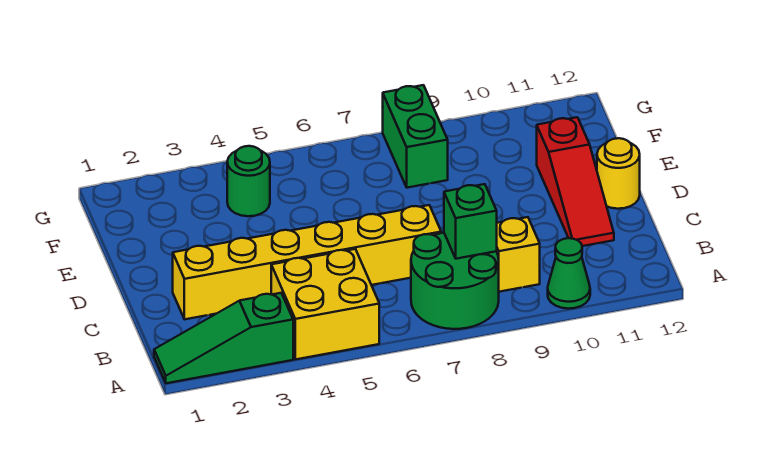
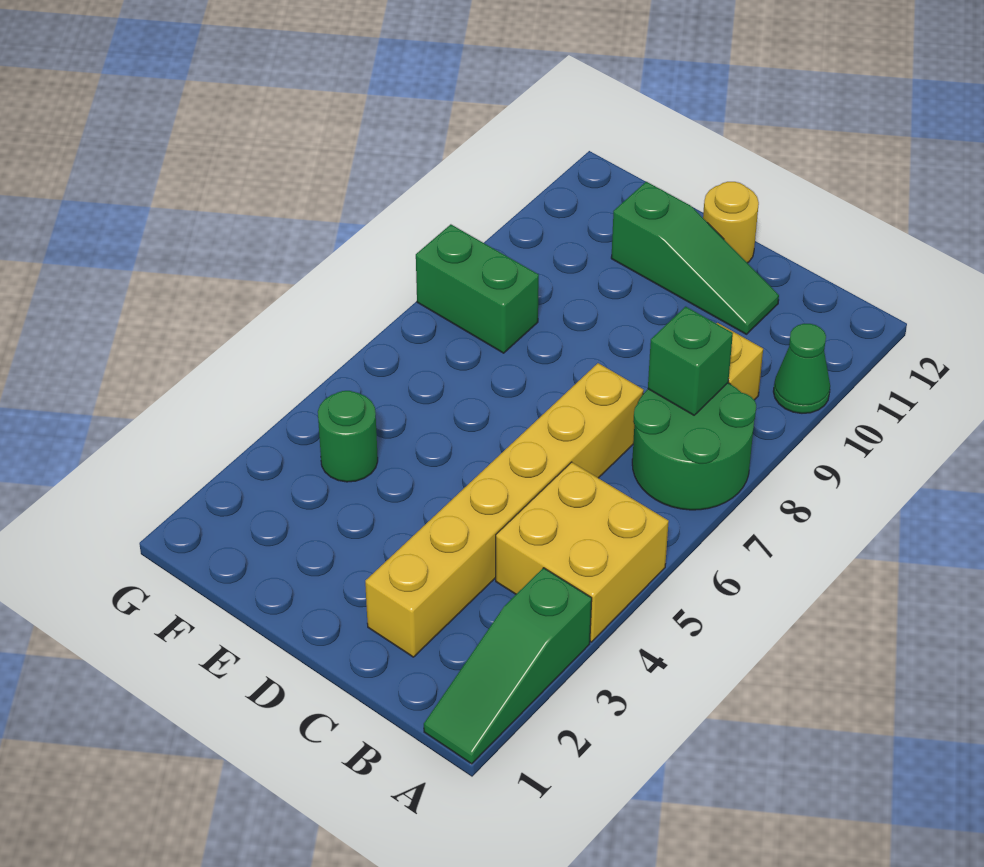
red 1x3 slope [537,117,614,246] -> green 1x3 slope [611,182,779,334]

